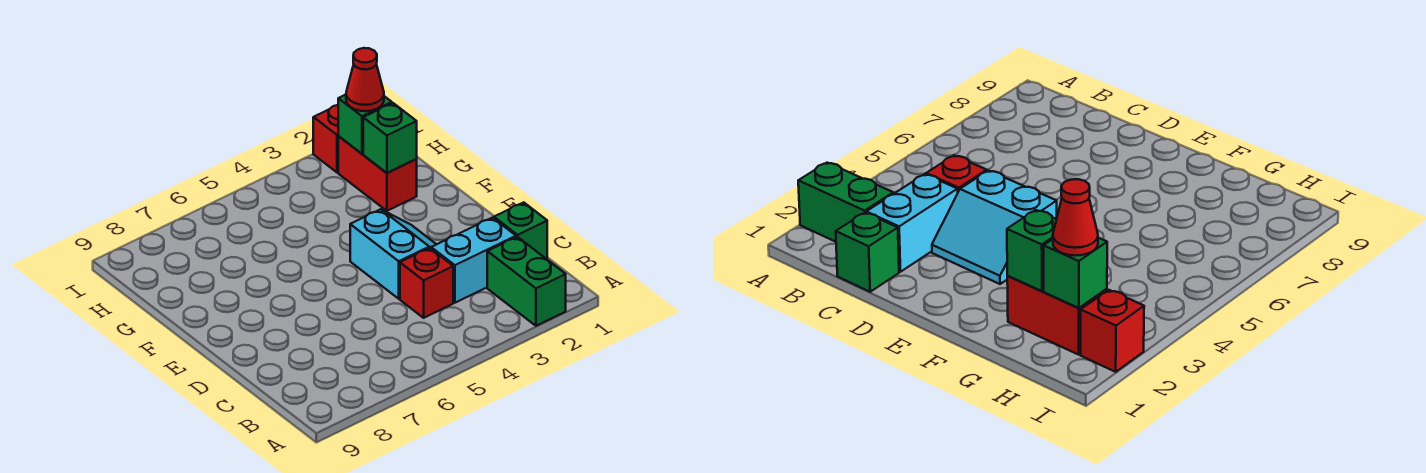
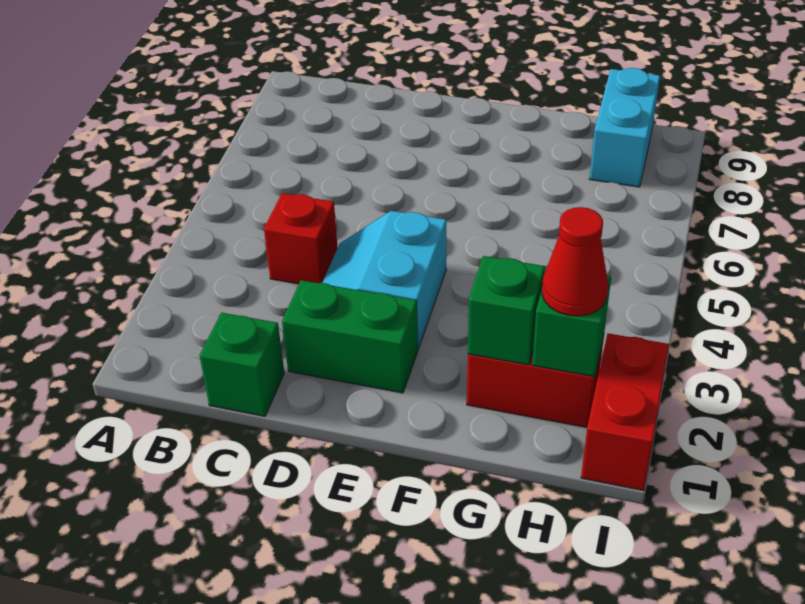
green 1x2 brick [487,237,566,326] -> green 1x2 brick moved to [282,280,418,393]
cyan 1x2 brick [431,218,516,303] -> cyan 1x2 brick moved to [590,68,660,187]
cyan 2x2 slope [350,209,436,299] -> cyan 2x2 slope turned to [322,211,446,349]
red 1x1 brick [313,105,338,173] -> red 1x2 brick [581,333,669,491]

